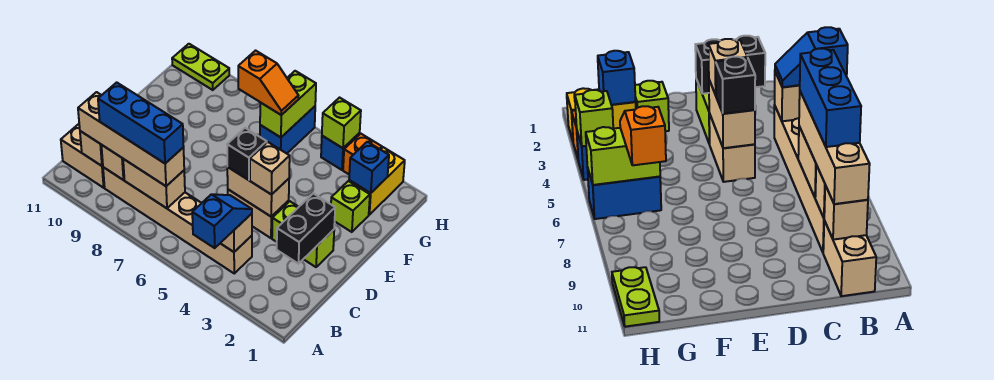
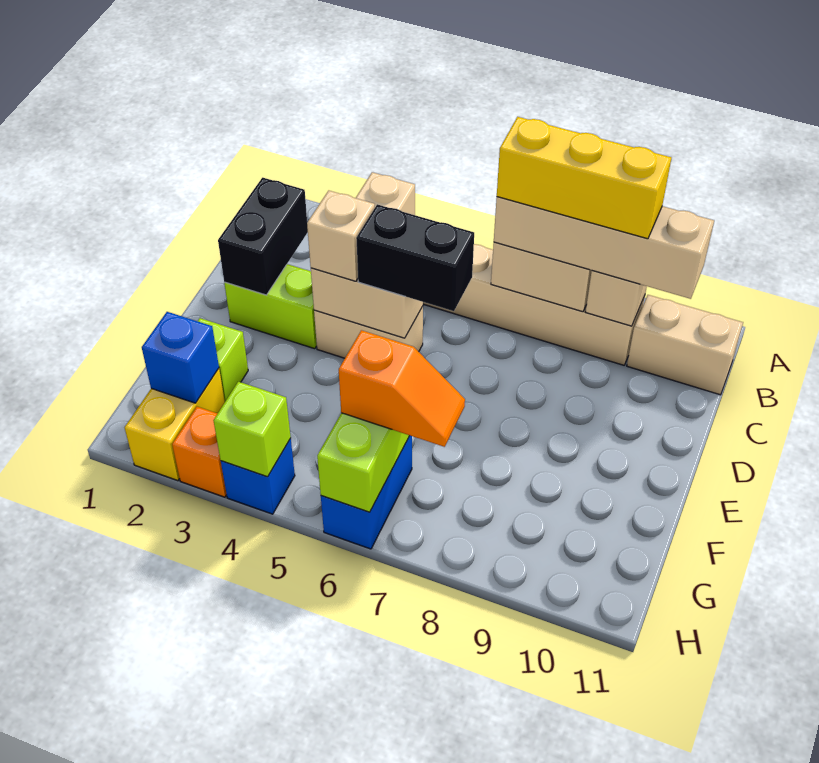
blue 1x2 slope [192,194,252,248] -> none
blue 1x3 brick [98,82,184,163] -> yellow 1x3 brick [497,117,671,239]
tan 1x1 brick [80,131,103,166] -> none
black 1x1 brick [227,128,267,180] -> black 1x2 brick [356,204,474,311]
orange 1x2 slope [238,51,298,115] -> orange 1x2 slope turned to [339,330,465,447]
lime 1x2 plate [172,44,229,90] -> none

